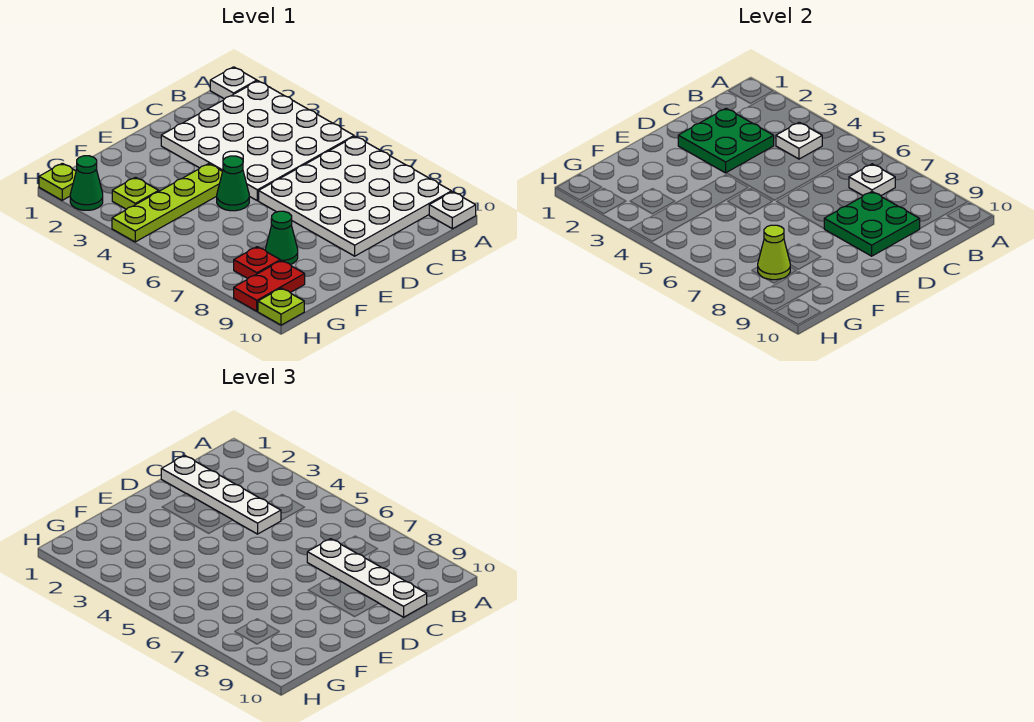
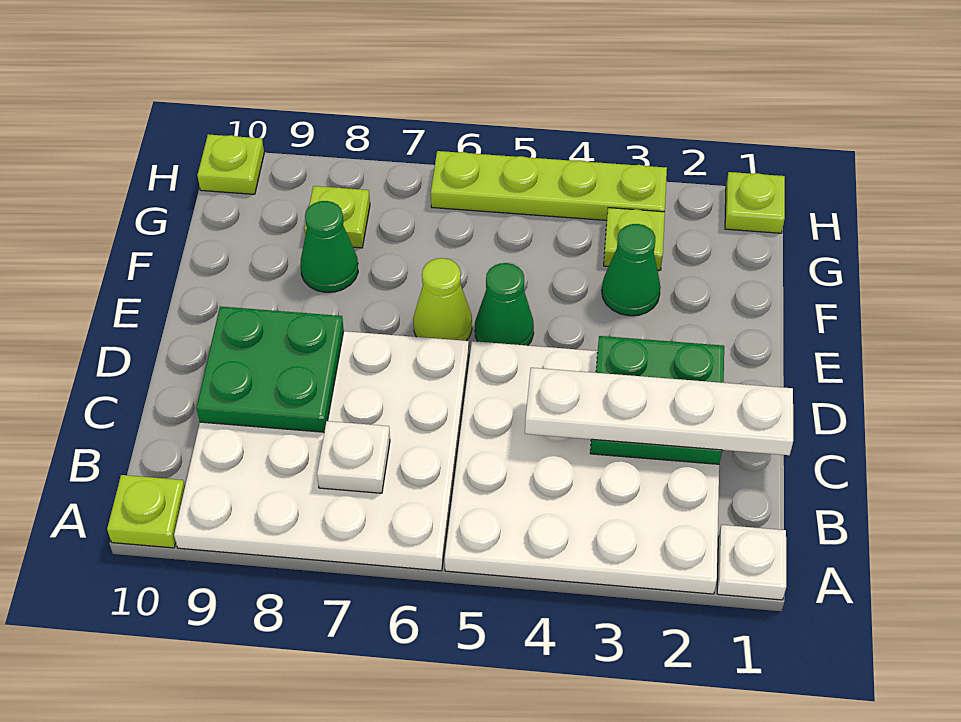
white 1x1 plate [429,192,476,229] -> lime 1x1 plate [107,475,185,548]
white 1x1 plate [776,122,822,159] -> none
white 1x4 plate [307,539,427,617] -> none
lime 1x4 plate [112,164,223,242] -> lime 1x4 plate turned to [431,151,667,220]
red 1x1 plate [234,247,280,278] -> lime 1x1 plate [305,186,370,248]
lime 1x1 cone [758,225,790,280] -> lime 1x1 cone moved to [413,258,472,341]
red 1x2 plate [234,260,305,311] -> none
green 1x1 cone [70,156,103,210] -> green 1x1 cone moved to [602,224,661,316]

